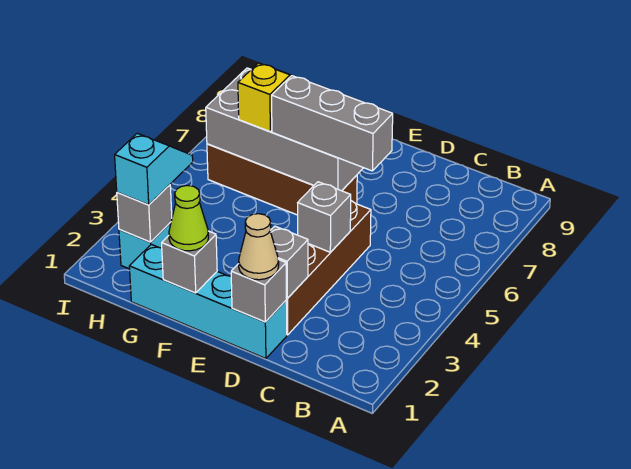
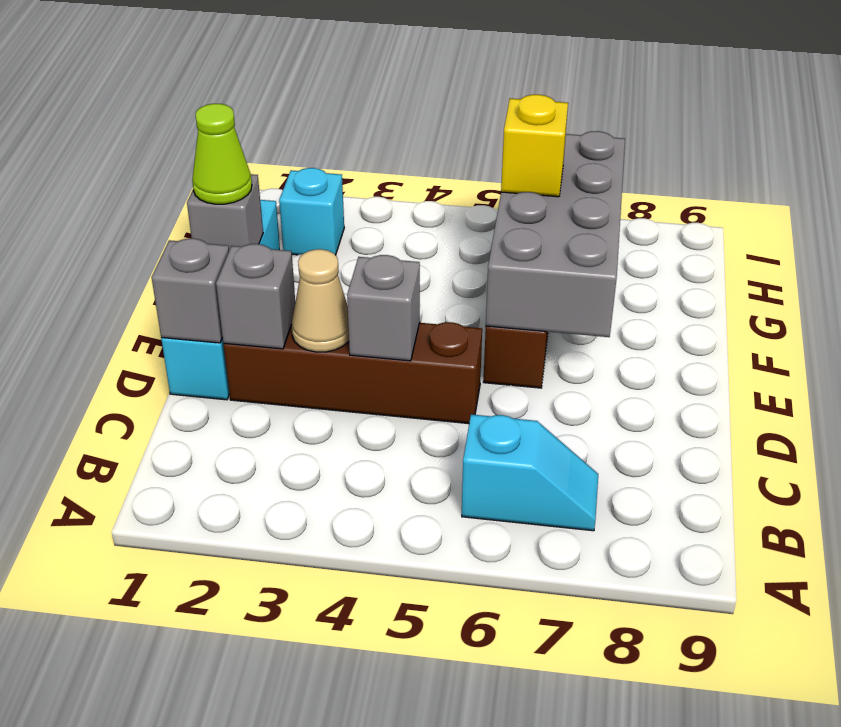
tan 1x1 cone [239,214,279,280] -> tan 1x1 cone moved to [291,249,349,352]
grey 1x3 brick [272,76,393,171] -> none
grey 1x1 brick [117,185,172,242] -> none
cyan 1x2 slope [115,133,193,205] -> cyan 1x2 slope moved to [462,414,598,531]

